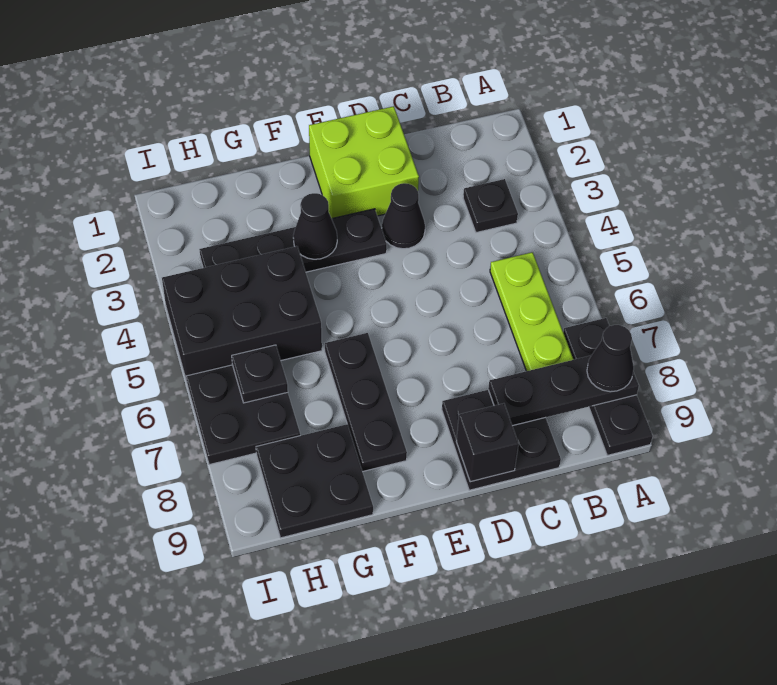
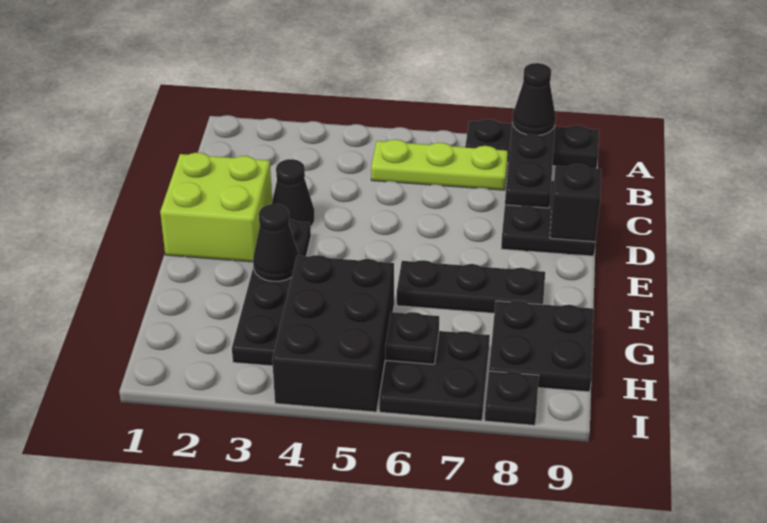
black 1x1 plate [463,179,518,233] -> black 1x1 plate moved to [485,371,539,425]

